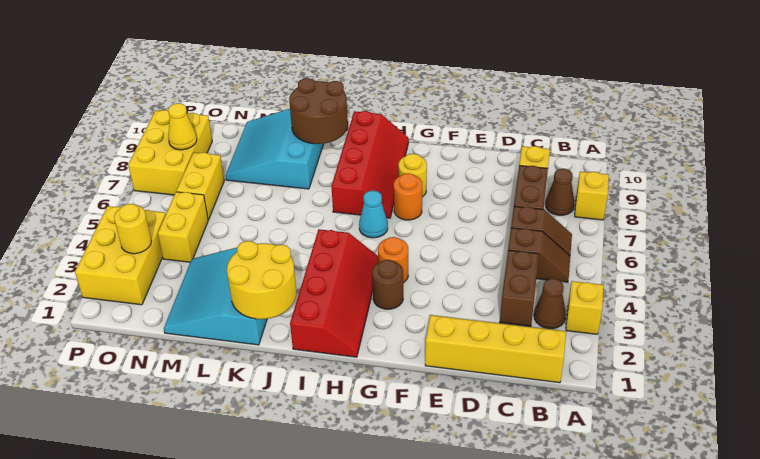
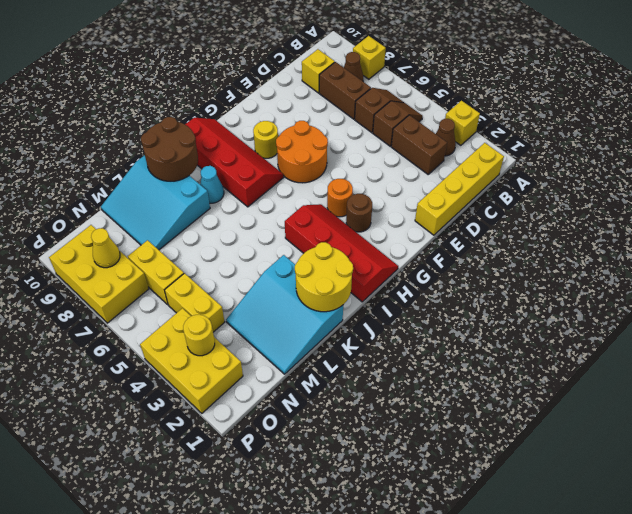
orange 1x1 round brick [394,173,422,220] -> orange 2x2 round brick [276,121,328,183]
cyan 1x1 cone [359,191,388,238] -> cyan 1x1 cone moved to [200,166,224,203]

